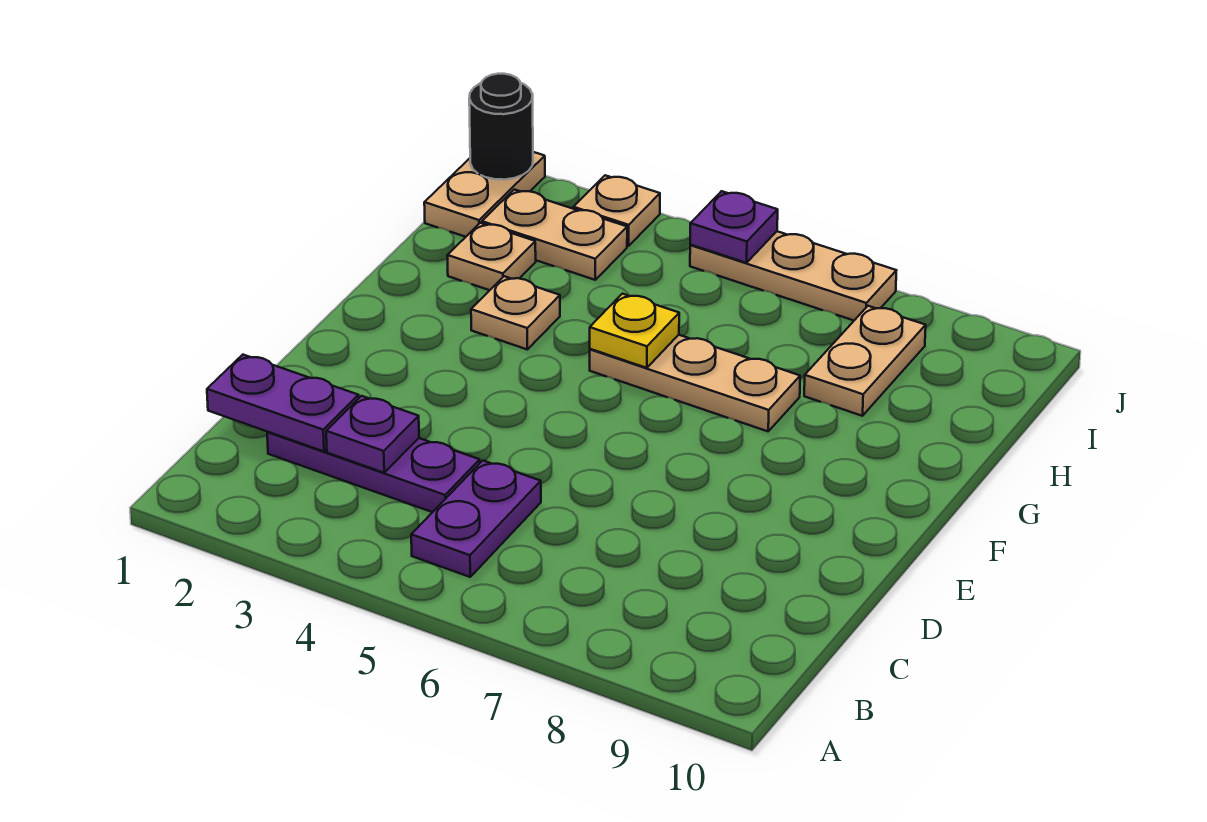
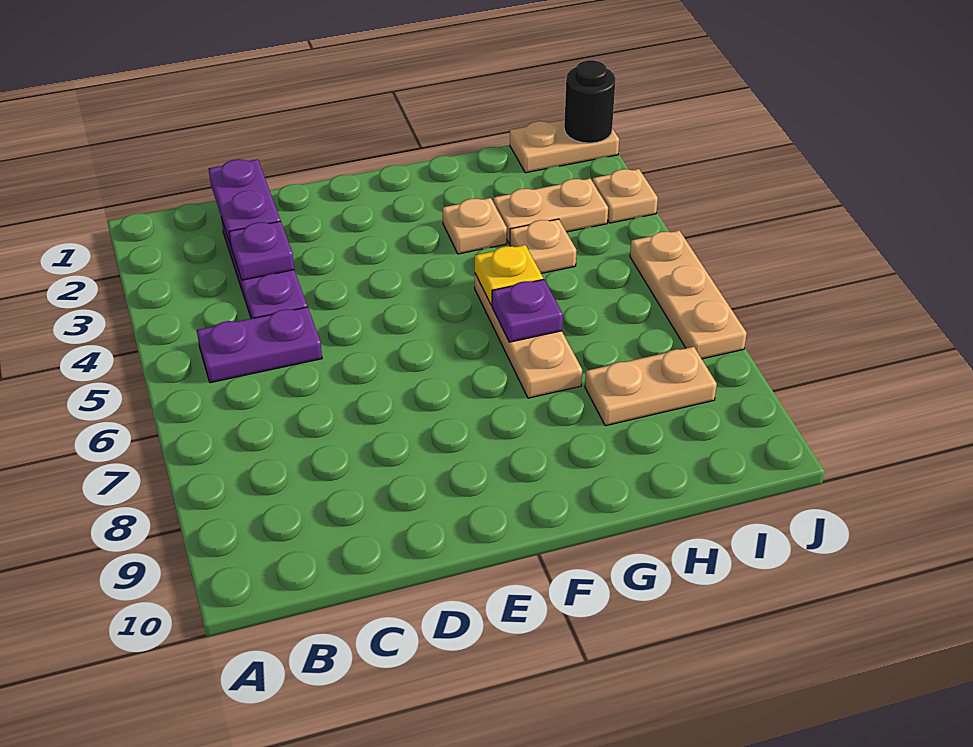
tan 1x1 plate [447,223,536,290] -> tan 1x1 plate moved to [510,219,577,273]
tan 1x2 plate [482,190,627,280] -> tan 1x2 plate turned to [493,179,608,244]
purple 1x1 plate [690,191,778,263] -> purple 1x1 plate moved to [492,279,563,342]

